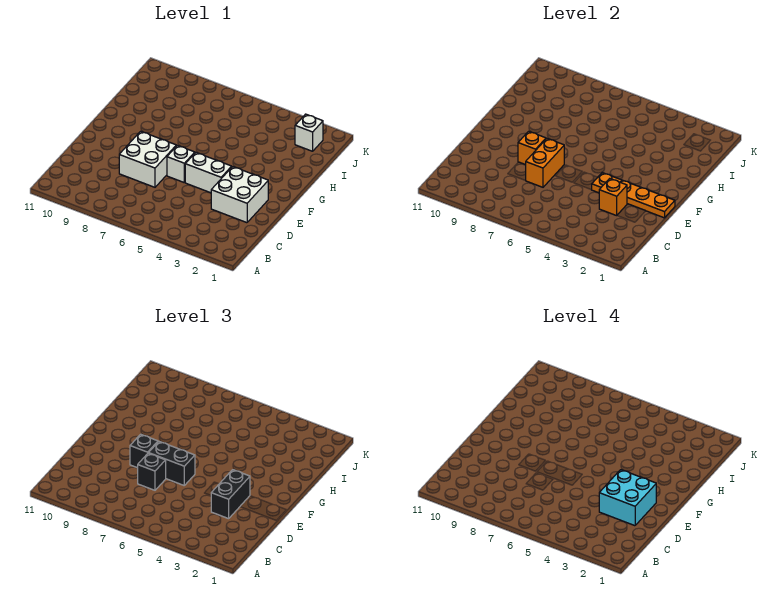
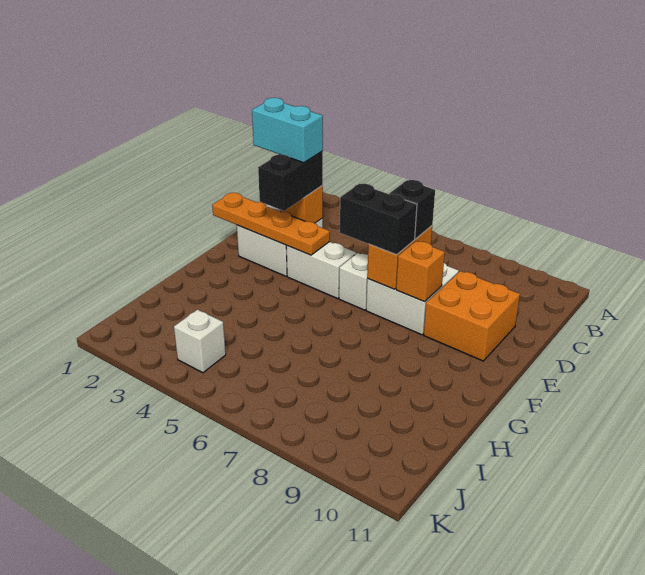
cyan 2x2 brick [599,470,656,526] -> cyan 1x2 brick [252,98,323,163]
none -> orange 2x2 brick [424,271,520,361]
black 1x1 brick [130,434,158,468] -> none
white 1x1 brick [295,114,323,151] -> white 1x1 brick moved to [174,310,226,373]

